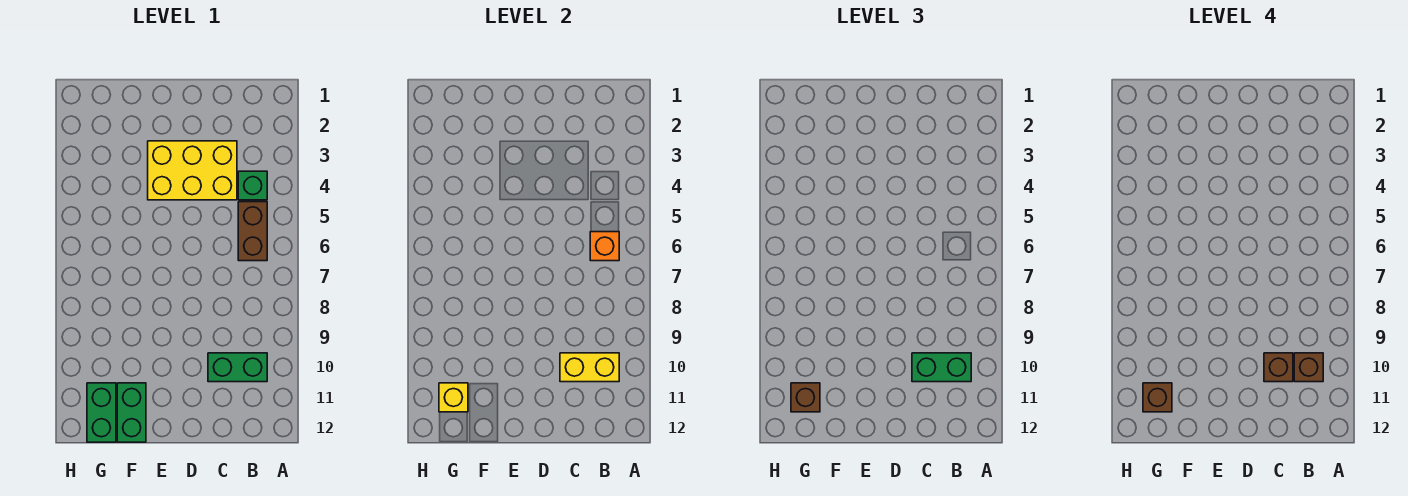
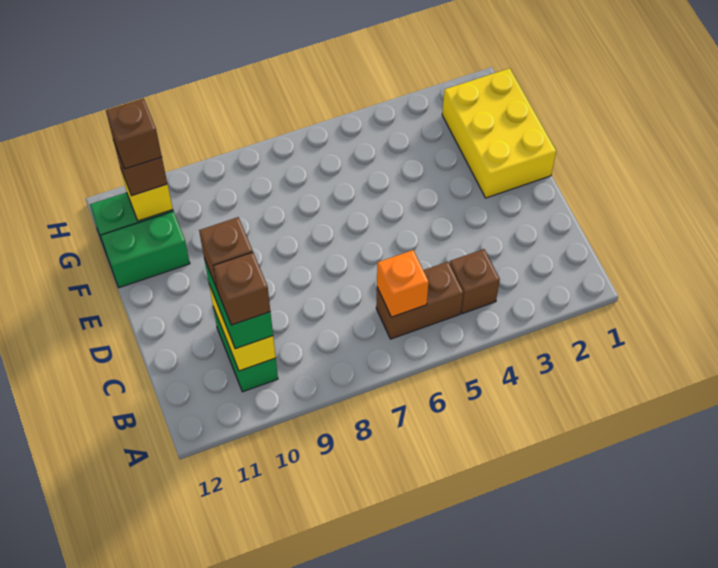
green 1x1 brick [238,171,267,200] -> brown 1x1 brick [450,249,500,314]
yellow 2x3 brick [148,141,237,200] -> yellow 2x3 brick moved to [442,68,556,198]

